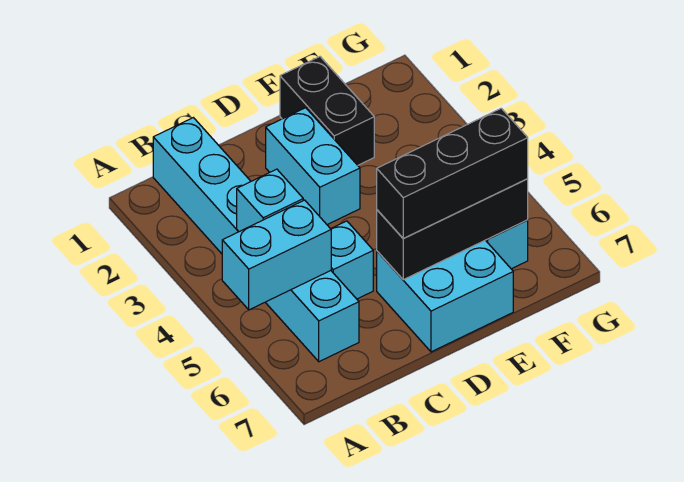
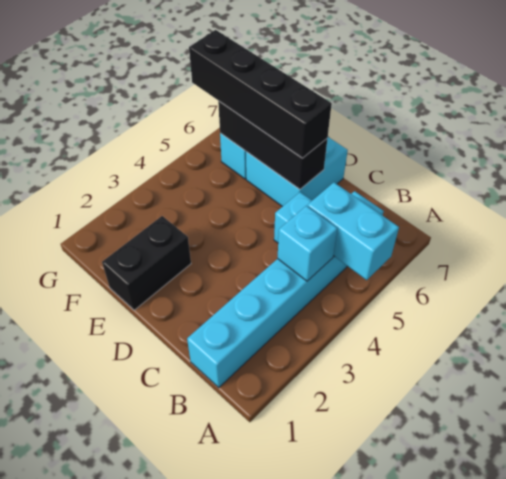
cyan 1x2 brick [266,108,360,225] -> none
black 1x3 brick [377,108,528,239] -> black 1x4 brick [189,30,332,158]

